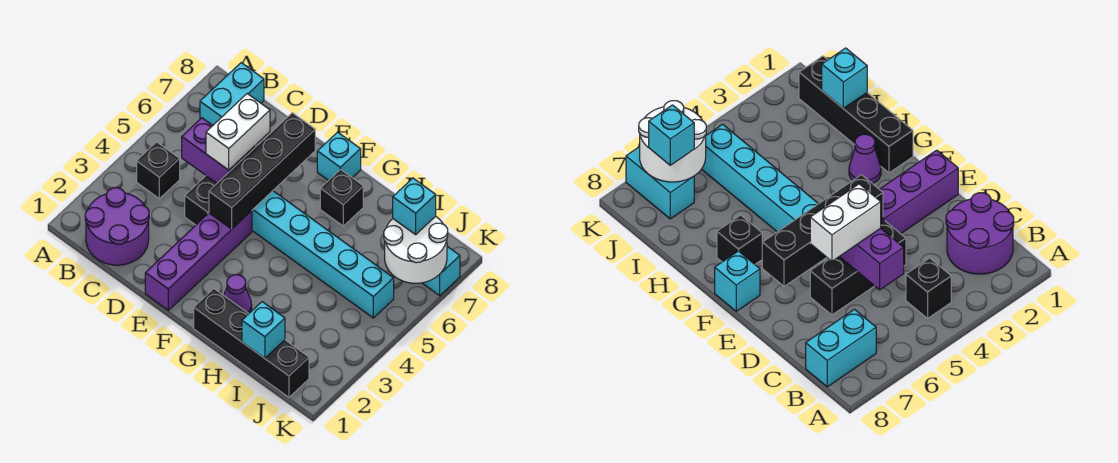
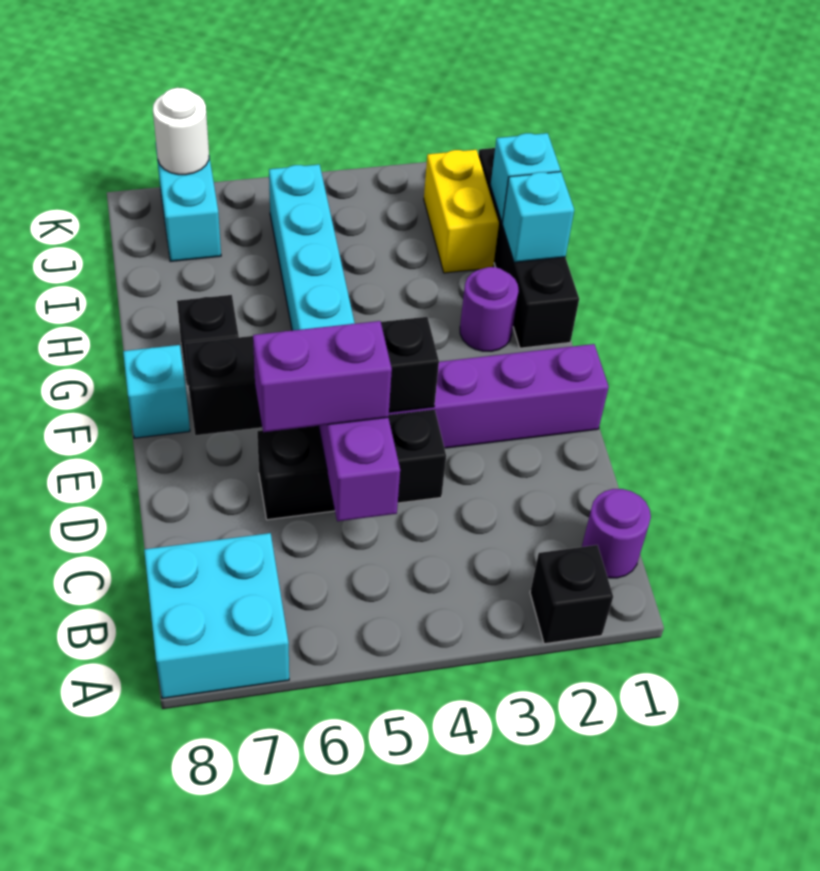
purple 2x2 round brick [85,188,149,265] -> purple 1x1 round brick [582,489,651,578]
black 1x1 brick [137,142,180,199] -> black 1x1 brick moved to [530,545,613,644]
cyan 1x2 brick [200,63,264,125] -> cyan 2x2 brick [144,533,289,698]
white 1x2 brick [206,94,270,170] -> purple 1x2 brick [253,321,392,432]
purple 1x1 cone [224,275,252,313] -> purple 1x1 round brick [460,267,519,351]
none -> yellow 1x2 brick [424,150,499,273]
white 2x2 round brick [384,216,448,283] -> white 1x1 round brick [153,88,209,175]
cyan 1x1 brick [393,178,436,235] -> cyan 1x1 brick moved to [502,172,574,262]

